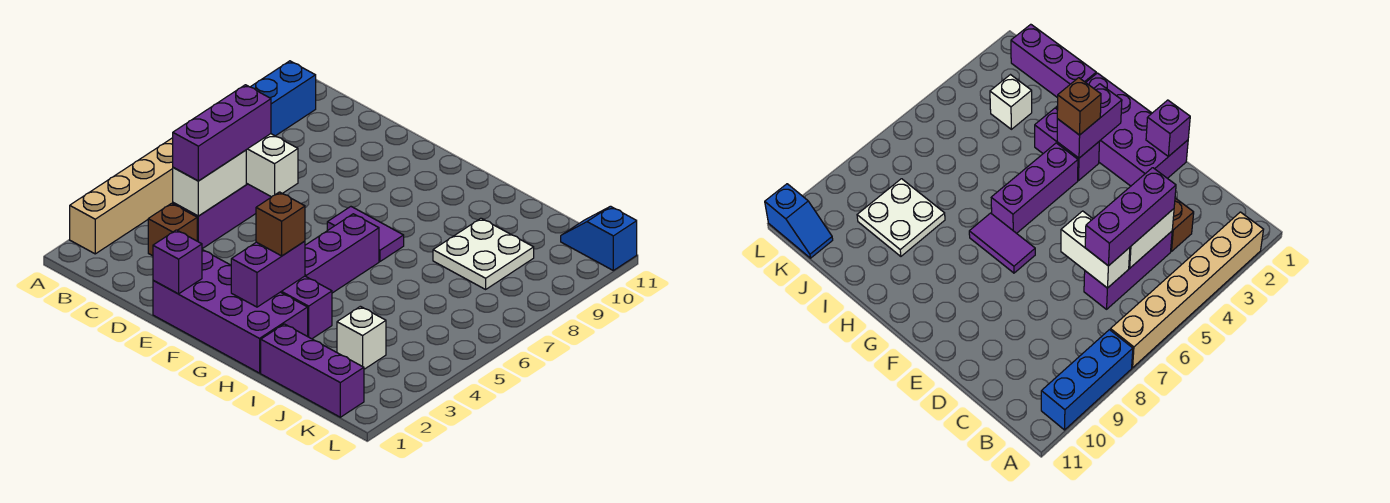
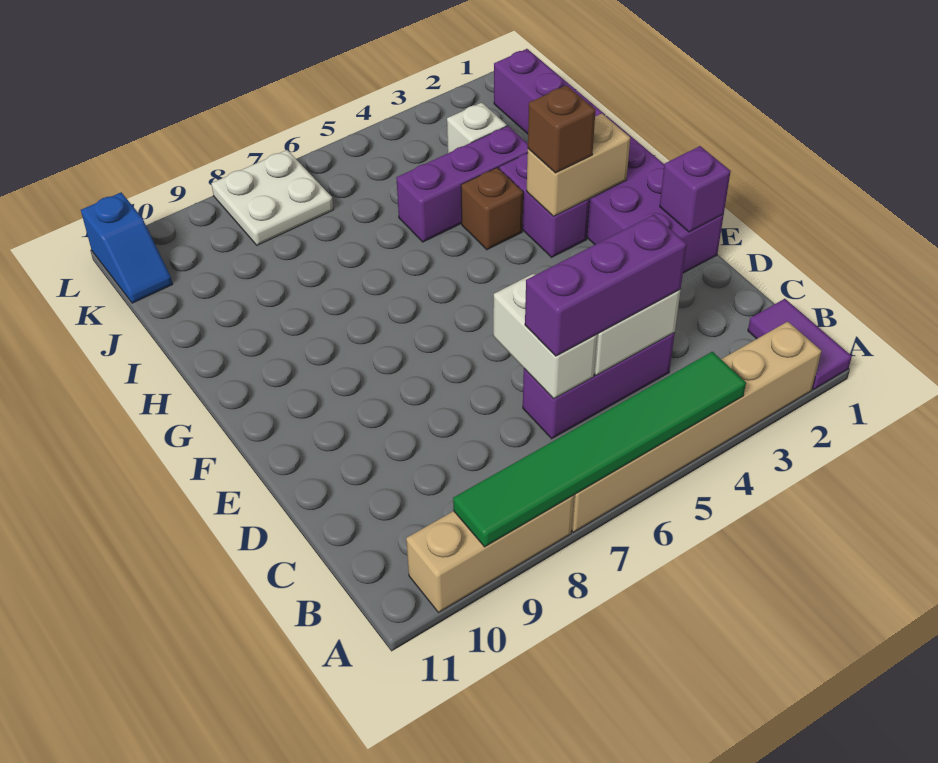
none -> green 1x6 tile [453,352,746,547]
blue 1x3 brick [251,61,316,136] -> tan 1x3 brick [406,495,574,613]
brown 1x1 brick [148,203,197,256] -> brown 1x1 brick moved to [461,168,523,250]
purple 1x2 tile [327,207,404,261] -> purple 1x2 tile moved to [748,299,852,389]
purple 1x2 brick [231,241,305,307] -> tan 1x2 brick [527,114,630,217]
purple 1x3 brick [305,214,379,293] -> purple 1x3 brick moved to [396,126,528,242]
white 2x2 plate [433,218,534,289] -> white 2x2 plate moved to [211,150,333,245]

